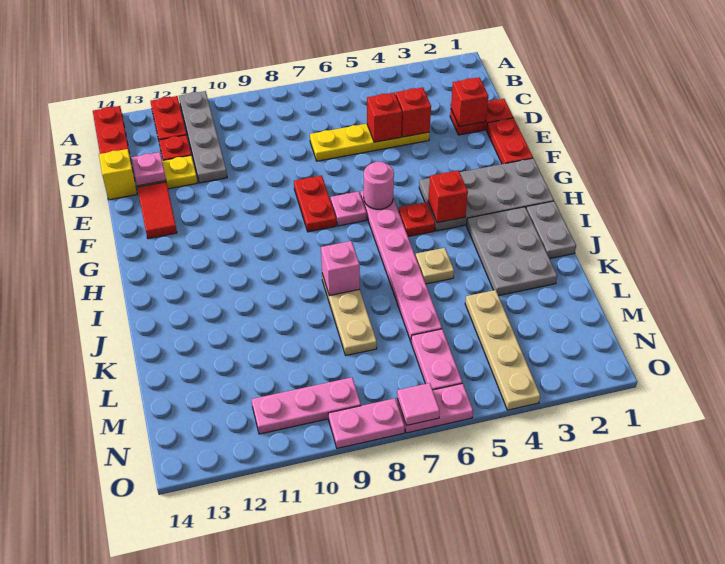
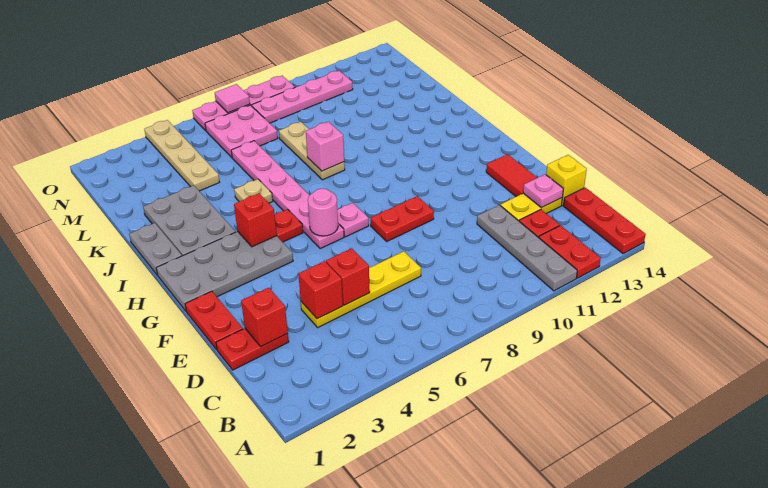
red 1x2 plate [294,176,336,232] -> red 1x2 plate turned to [371,196,434,241]
pink 1x2 plate [411,329,462,390] -> pink 2x2 plate [205,105,278,157]
pink 1x3 plate [251,377,361,434] -> pink 1x4 plate [252,70,353,123]

